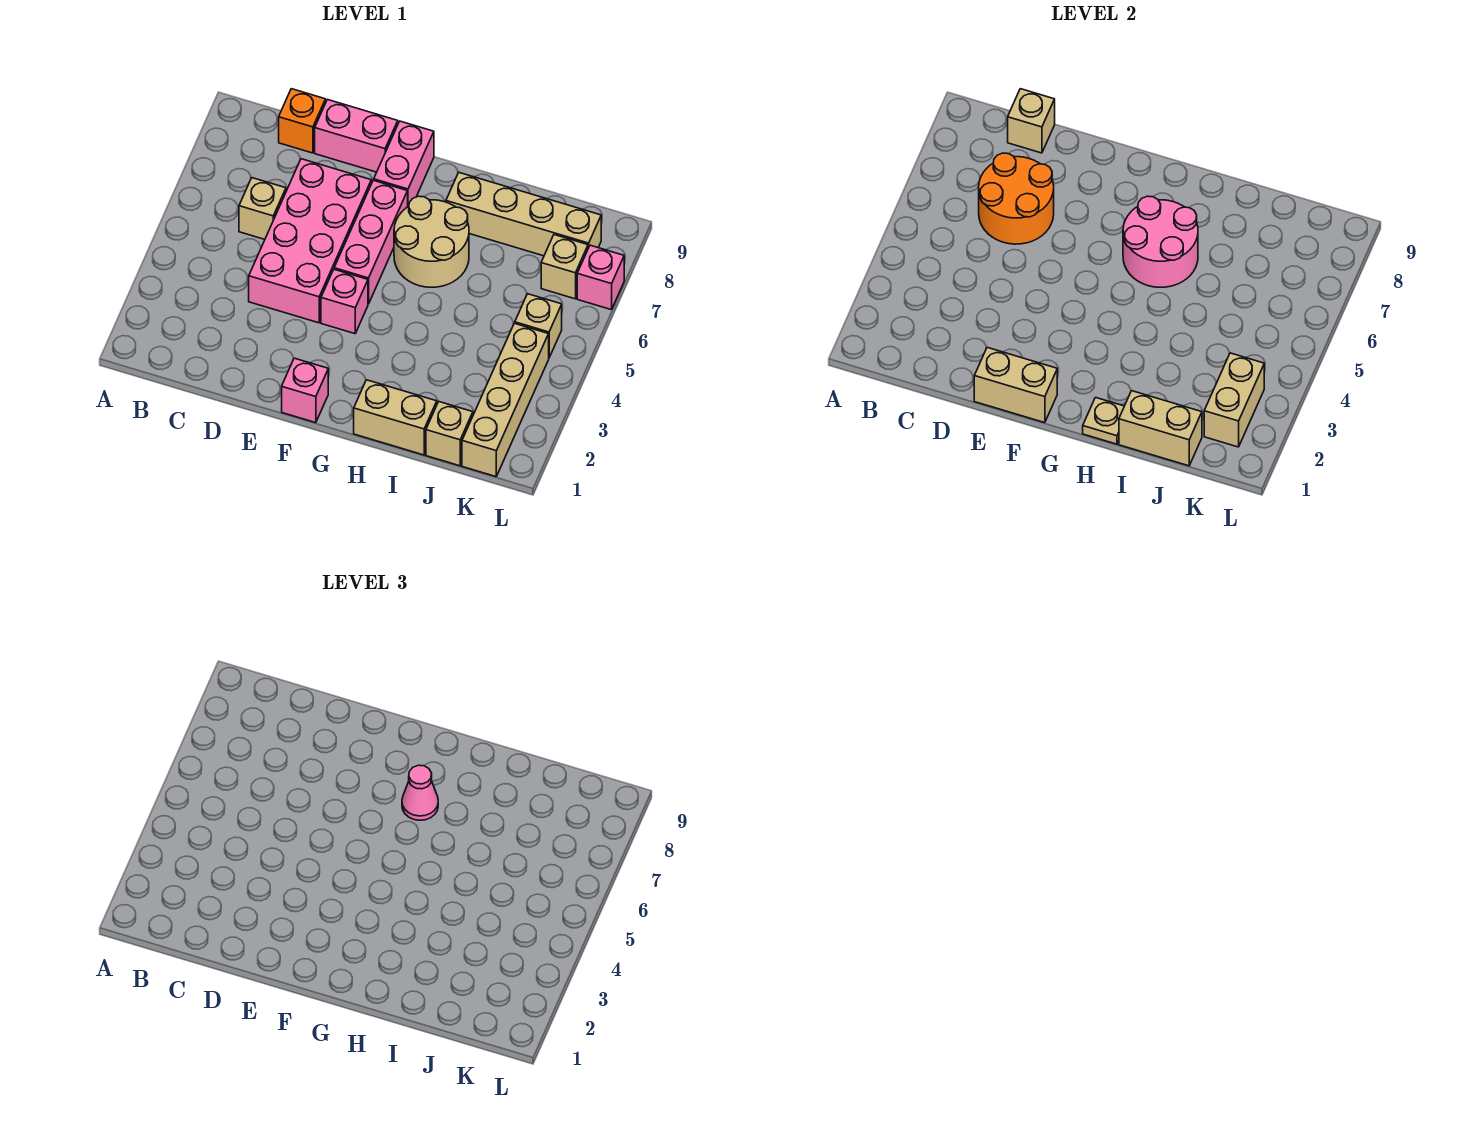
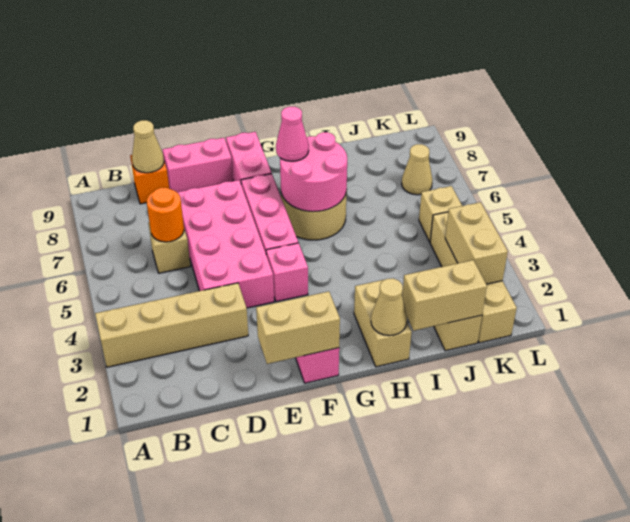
orange 2x2 round brick [979,153,1054,244] -> orange 1x1 round brick [147,188,184,242]
tan 1x1 brick [1008,89,1055,153] -> tan 1x1 cone [132,120,164,173]
tan 1x2 brick [354,380,437,455] -> tan 1x2 brick turned to [354,280,411,367]
tan 1x1 plate [1083,398,1124,444] -> tan 1x1 cone [371,278,407,336]
tan 1x4 brick [446,173,601,256] -> tan 1x4 brick moved to [95,283,248,367]
tan 1x1 brick [541,235,588,299] -> tan 1x1 cone [402,144,432,195]
pink 1x1 brick [577,245,624,310] -> none

